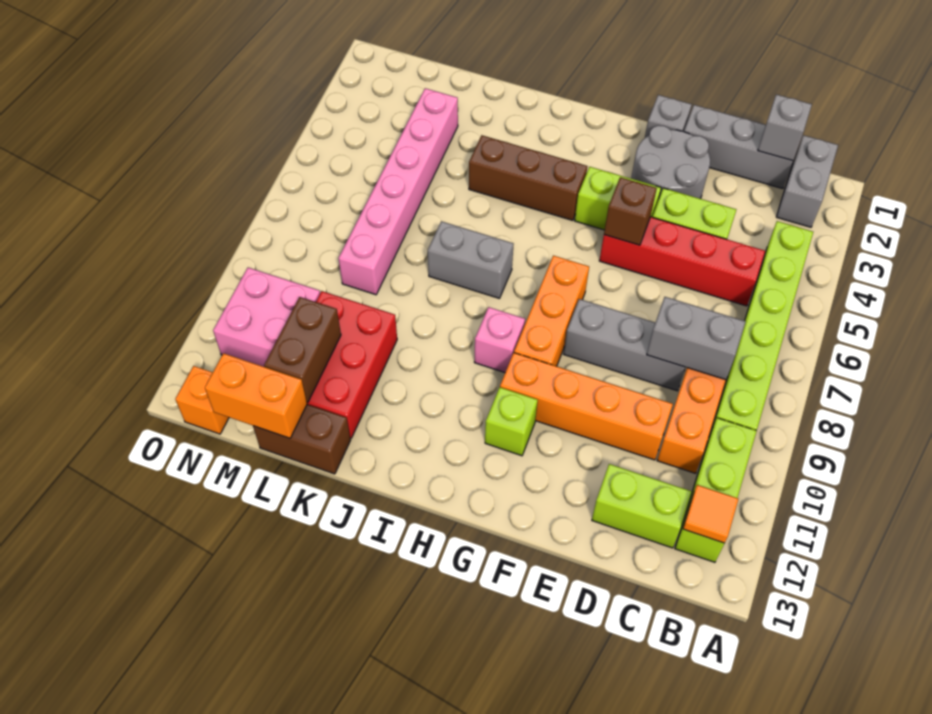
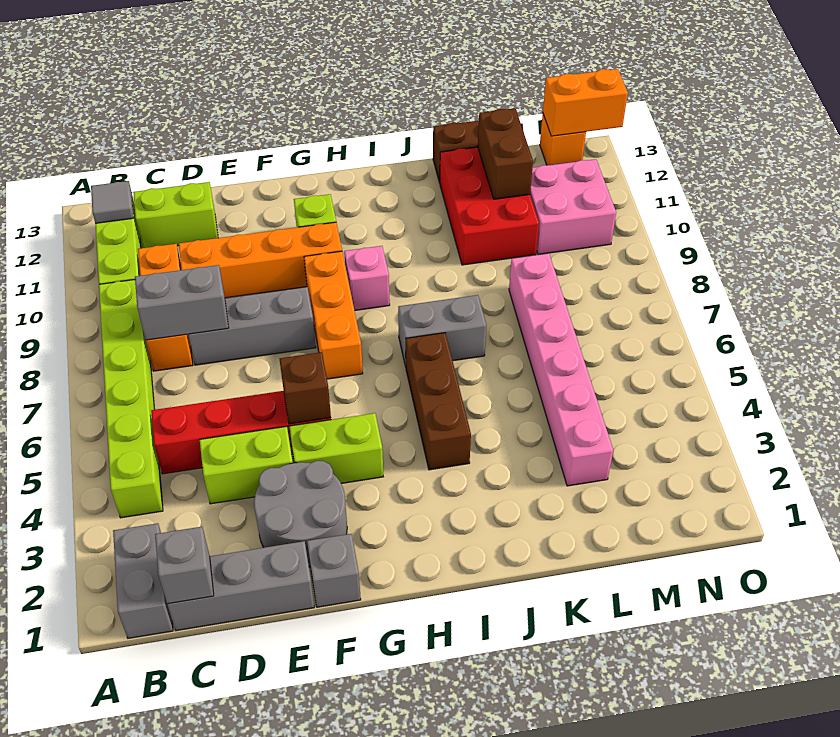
orange 1x1 tile [683,485,738,543] -> grey 1x1 tile [91,181,133,223]
brown 1x3 brick [469,135,587,221] -> brown 1x3 brick turned to [406,333,471,470]
orange 1x2 brick [205,353,307,438] -> orange 1x2 brick moved to [543,69,628,136]

